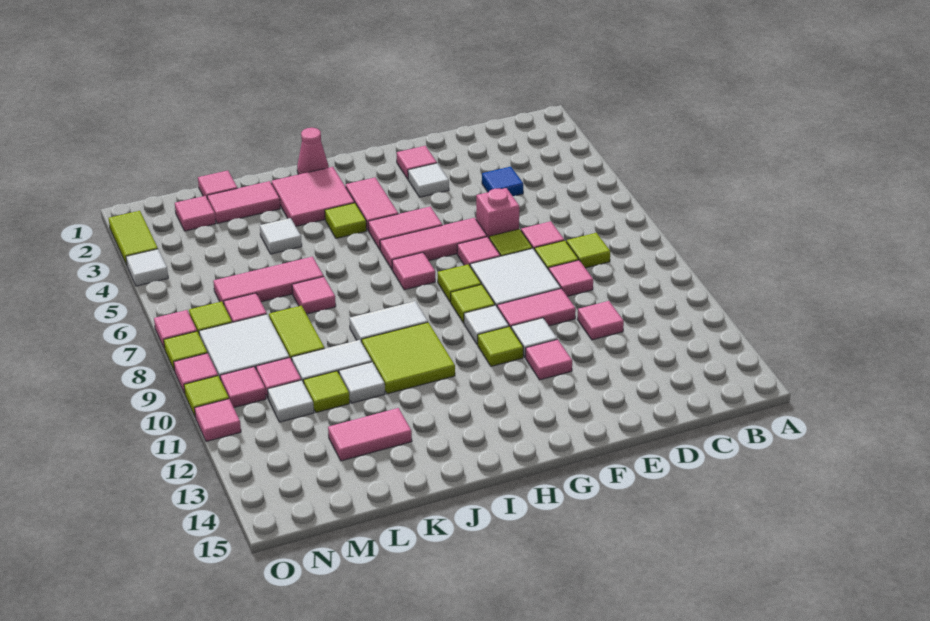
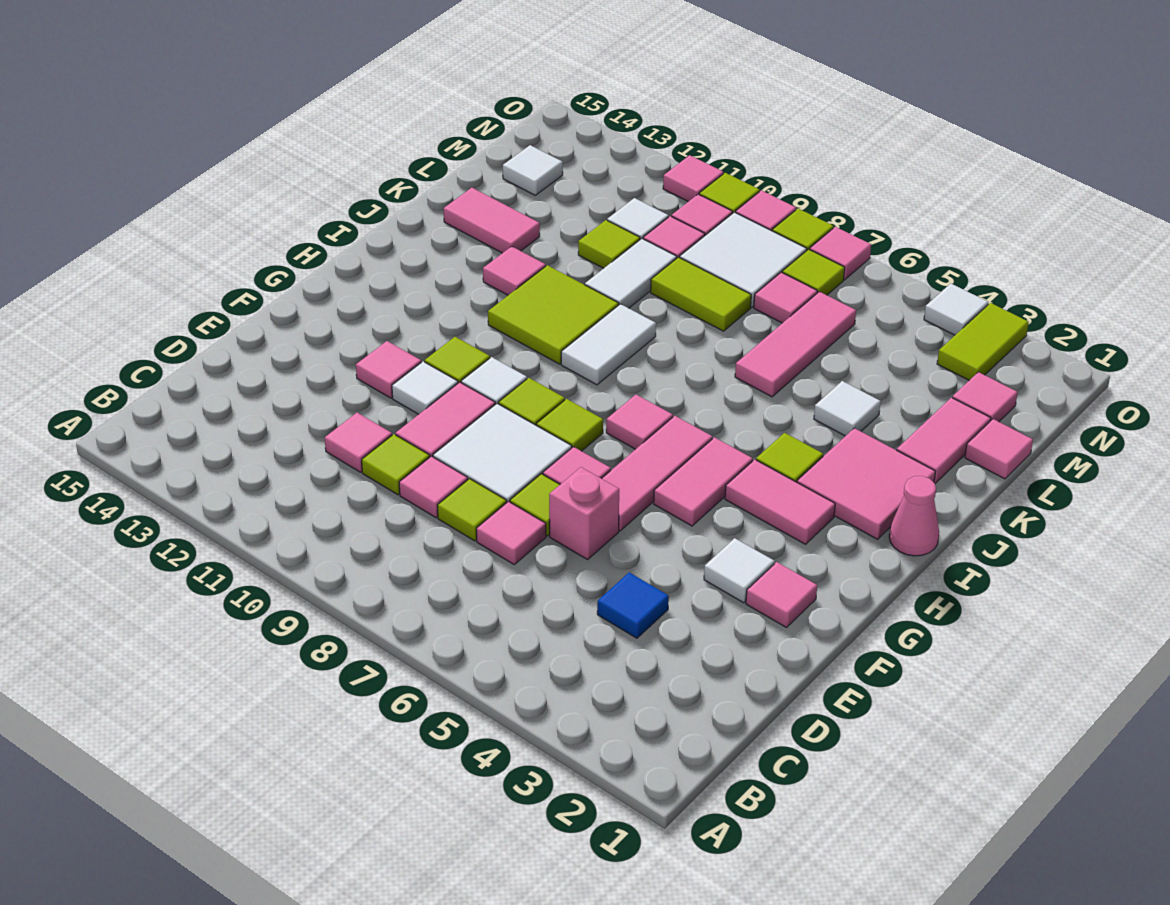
lime 1x1 tile [567,233,610,268] -> lime 1x1 tile moved to [362,434,430,495]
pink 1x1 tile [292,277,336,314] -> pink 1x1 tile moved to [483,246,546,295]
white 1x1 tile [339,362,385,403] -> white 1x1 tile moved to [503,145,563,195]
pink 1x2 tile [328,408,412,461] -> pink 1x2 tile turned to [443,188,540,253]
lime 1x2 tile [109,211,158,265] -> lime 1x2 tile turned to [937,303,1029,380]

